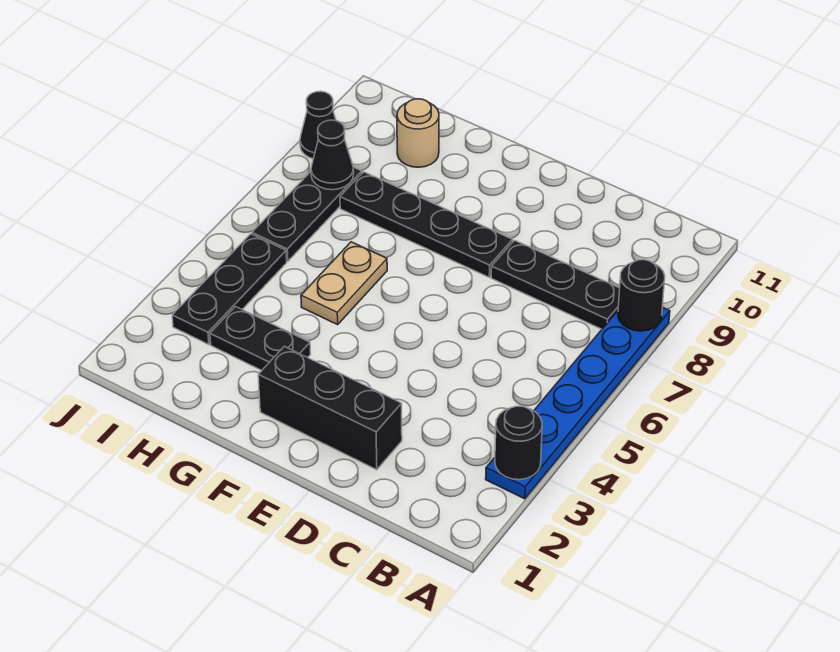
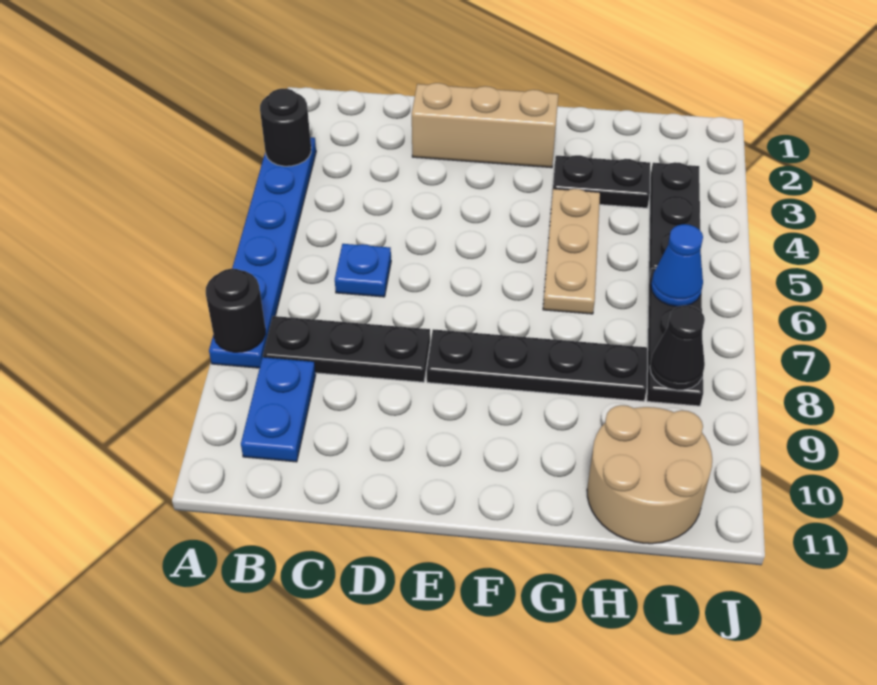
none -> blue 1x2 plate [241,357,316,462]
none -> blue 1x1 plate [335,244,391,297]
black 1x3 brick [258,346,402,470] -> tan 1x3 brick [412,83,558,168]
tan 1x2 plate [301,242,387,325] -> tan 1x3 plate [543,189,600,314]
tan 1x1 round brick [397,99,439,167] -> tan 2x2 round brick [587,405,712,544]
none -> blue 1x1 cone [651,224,703,307]
black 1x1 cone [300,91,336,159] -> none

